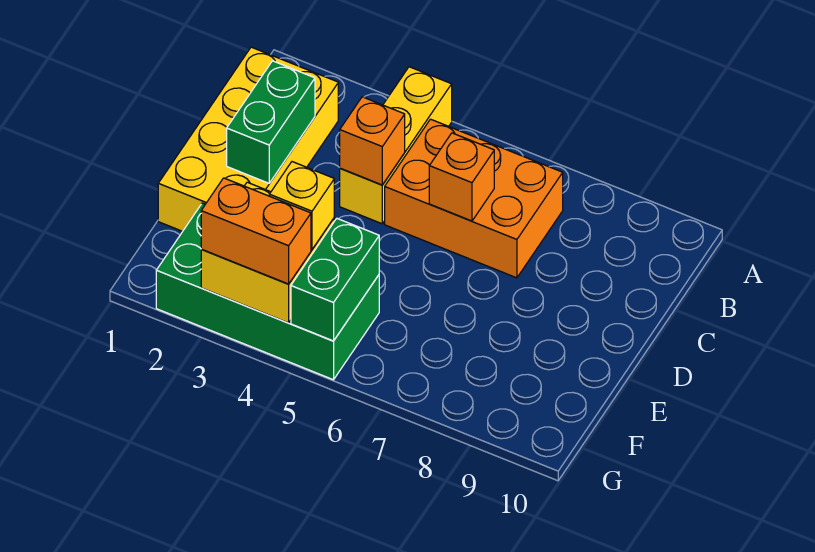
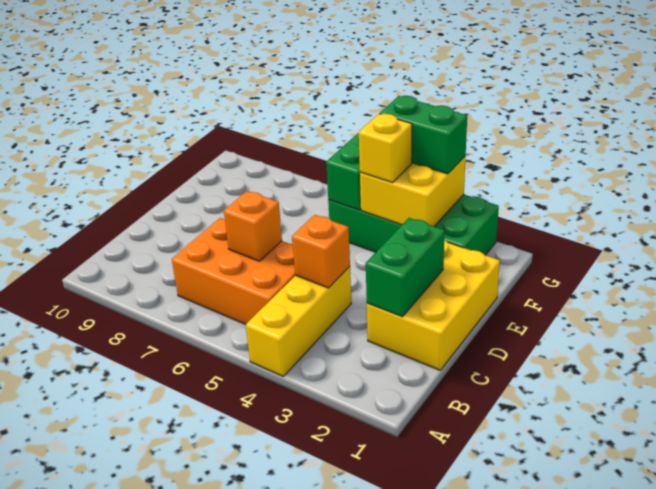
yellow 2x4 brick [158,47,338,231] -> yellow 2x3 brick [367,240,500,370]
orange 1x2 brick [201,178,311,284] -> green 1x2 brick [380,96,467,174]

